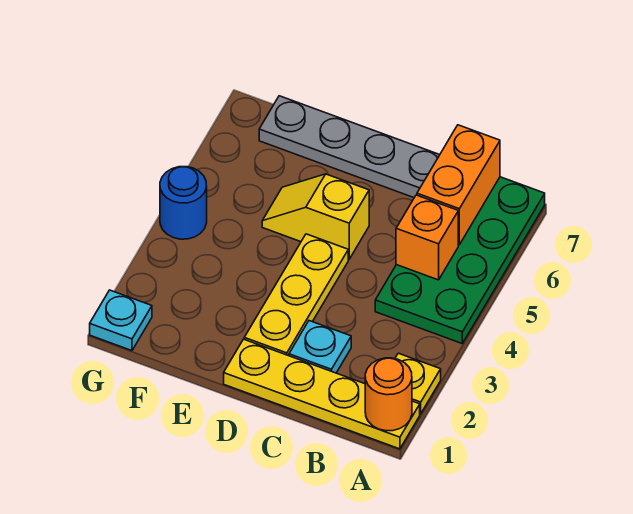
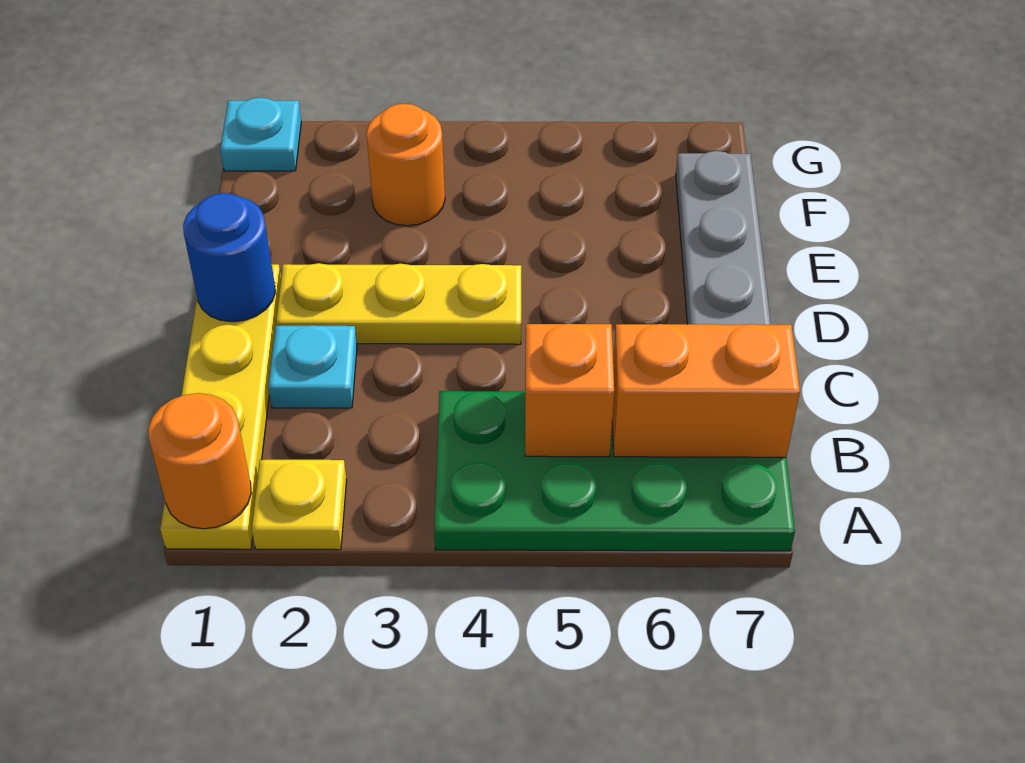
yellow 1x2 slope [262,174,369,259] -> none
none -> orange 1x1 round brick [366,104,445,226]
blue 1x1 round brick [160,167,207,239] -> blue 1x1 round brick moved to [183,193,275,322]

